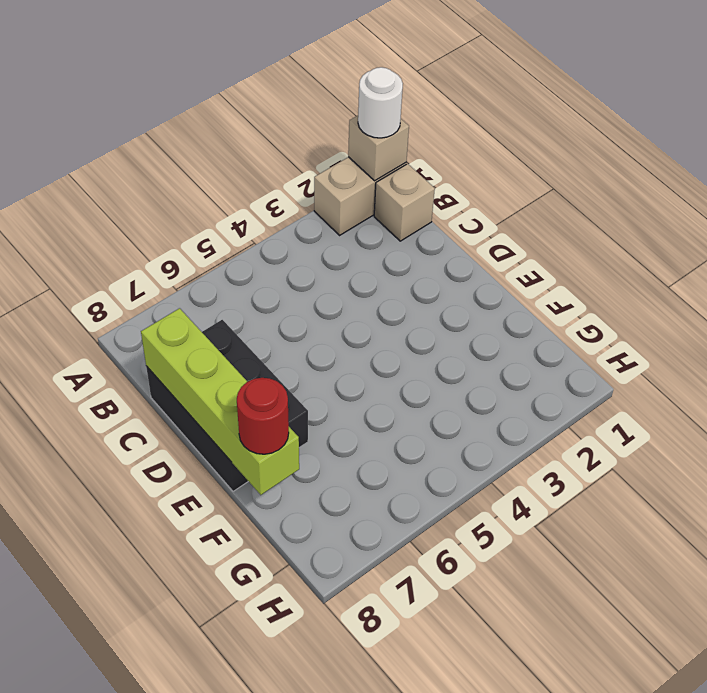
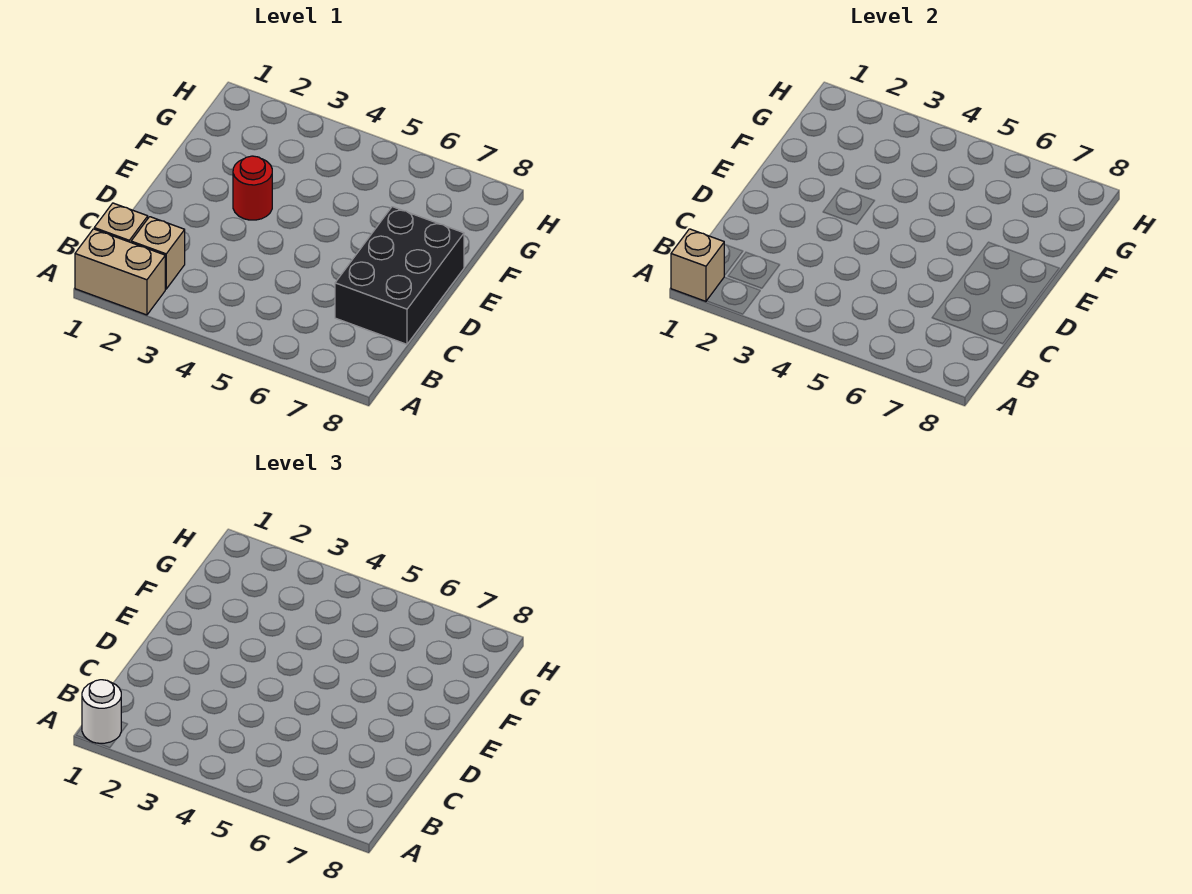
none -> tan 1x1 brick [131,217,185,289]
lime 1x4 brick [141,308,299,495] -> none
red 1x1 round brick [237,378,289,454] -> red 1x1 round brick moved to [233,156,272,220]

